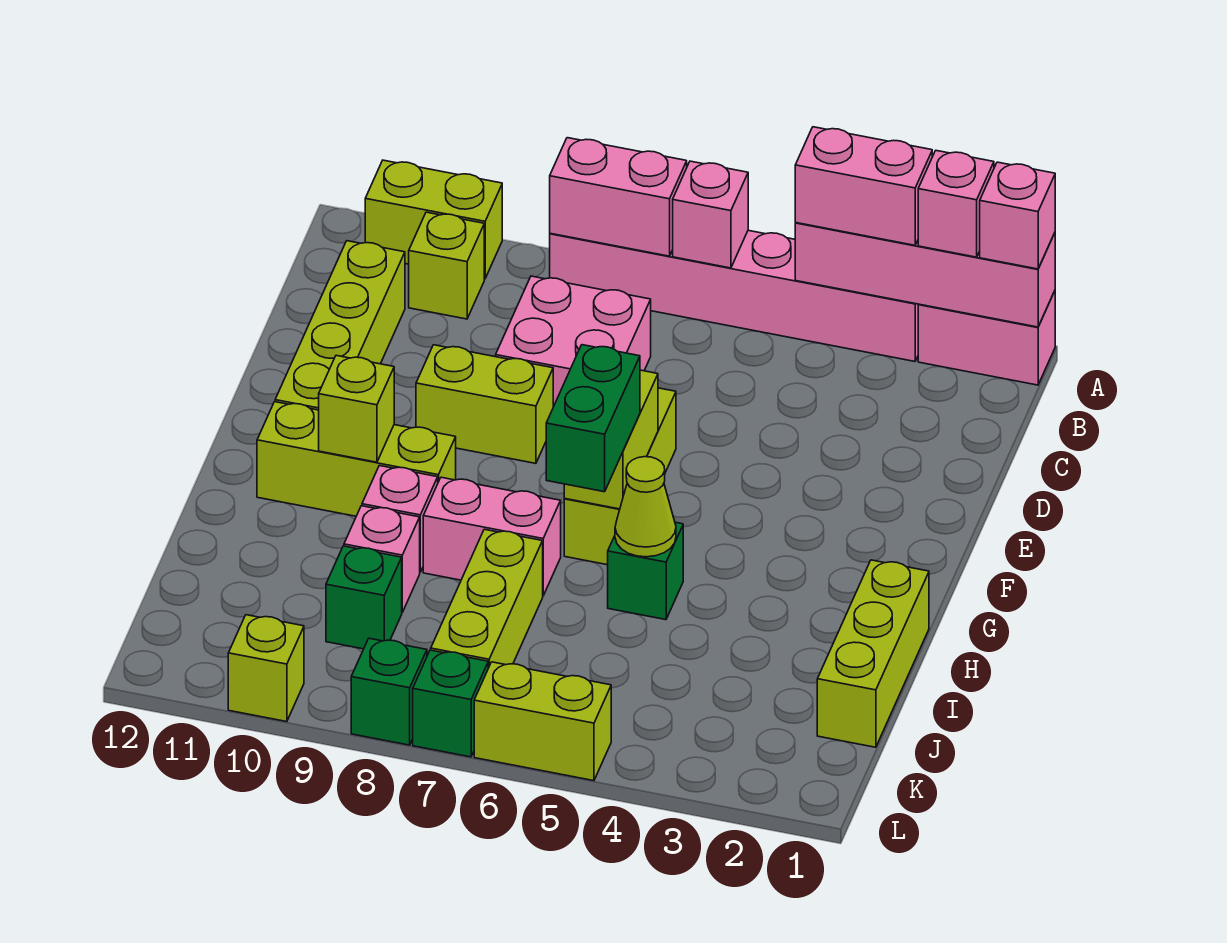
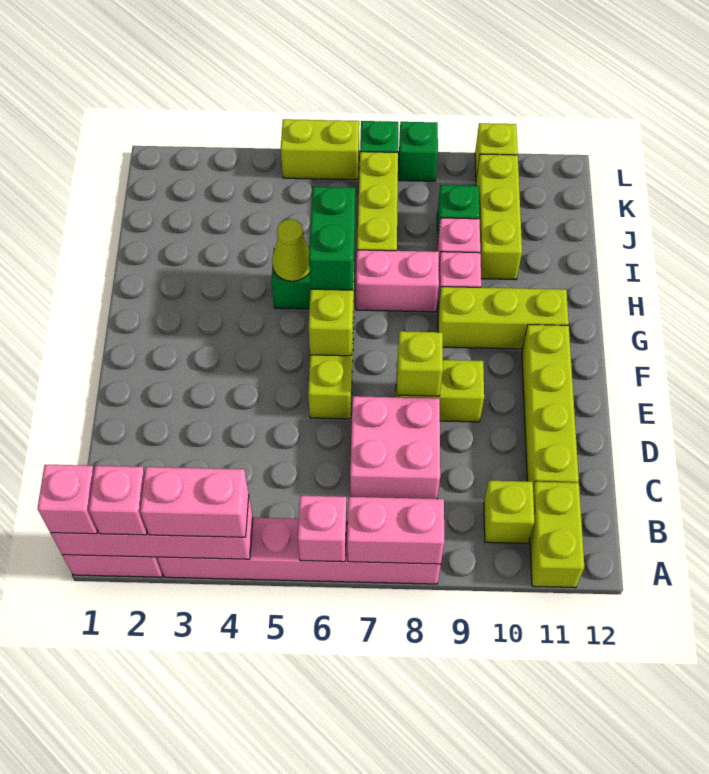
lime 1x2 brick [365,160,502,279] -> lime 1x2 brick turned to [530,482,584,588]
lime 1x1 brick [319,355,394,462] -> lime 1x1 brick moved to [397,331,443,396]
lime 1x3 brick [817,560,929,747] -> lime 1x3 brick moved to [476,154,522,280]

